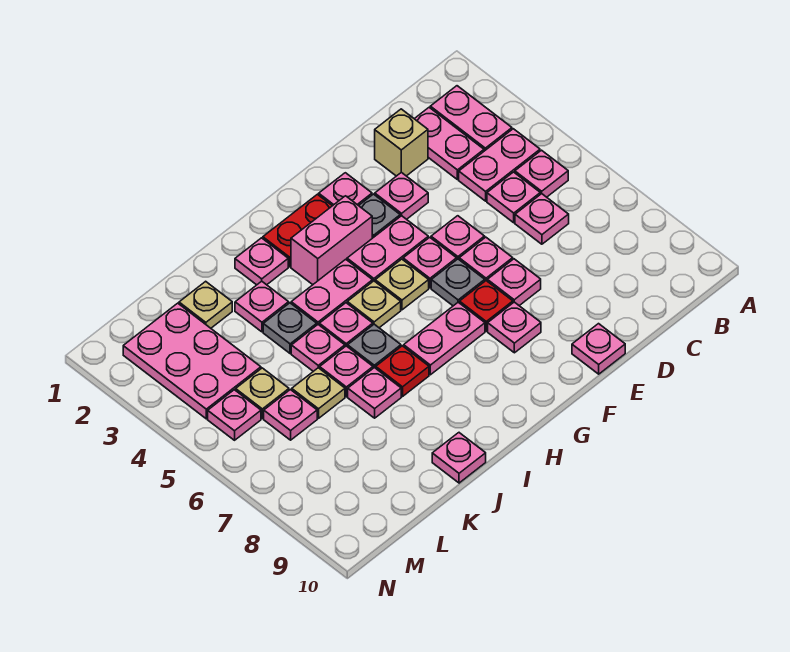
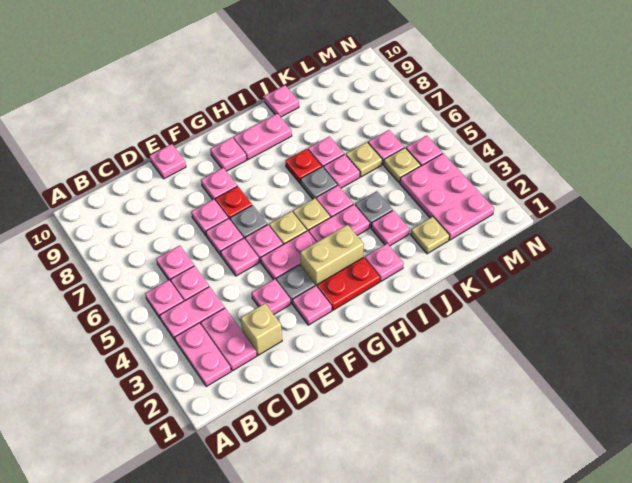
pink 1x2 brick [291,196,372,285] -> tan 1x2 brick [300,225,364,286]
pink 1x2 plate [404,302,485,375] -> pink 1x2 plate moved to [233,114,292,160]
pink 1x1 plate [291,325,345,371] -> pink 1x1 plate moved to [210,138,246,171]

